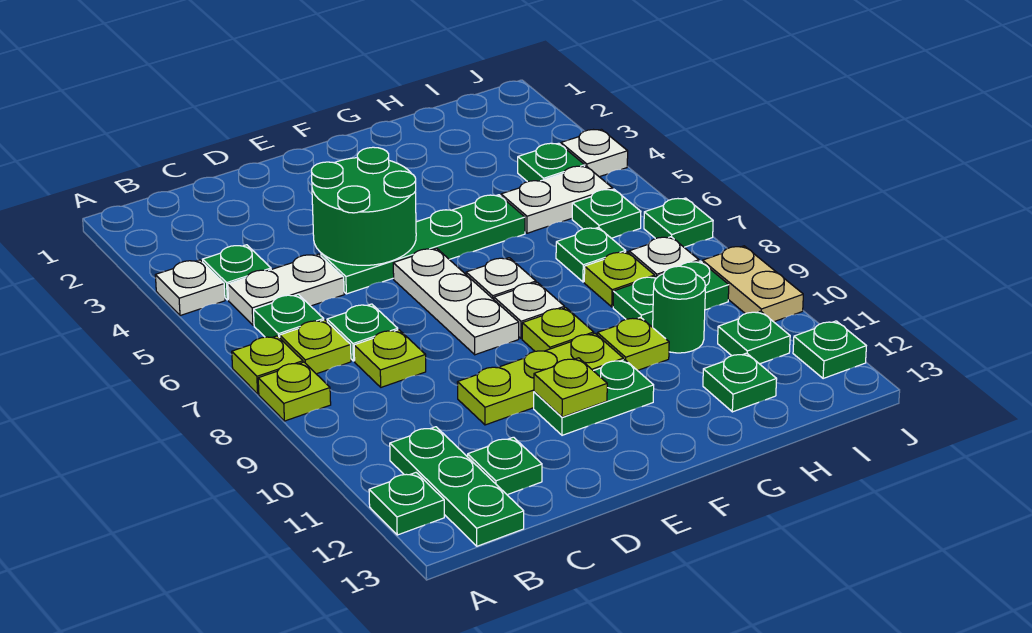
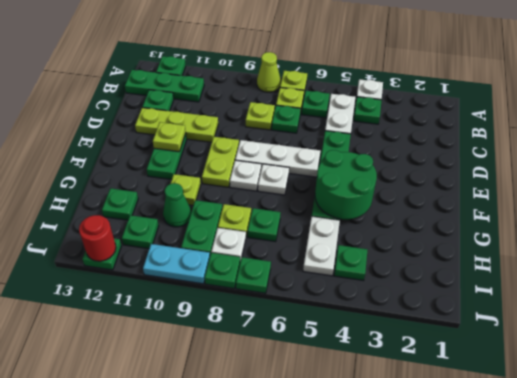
lime 1x1 plate [258,362,331,421] -> lime 1x1 cone [257,52,281,92]
green 2x2 round brick [312,147,416,265] -> green 2x2 round brick moved to [315,150,377,219]
lime 1x3 plate [457,333,623,425] -> lime 1x3 plate turned to [135,108,218,142]
lime 1x1 plate [522,308,594,351] -> lime 1x2 plate [202,137,239,187]
green 1x1 round brick [653,266,706,353] -> green 1x1 cone [163,183,191,227]
green 1x1 plate [572,189,641,238] -> green 1x1 plate moved to [205,253,240,288]
white 1x1 plate [561,129,628,177] -> none
tan 1x2 plate [702,246,803,322] -> cyan 1x2 plate [143,244,210,284]
none -> red 1x1 round brick [79,215,116,261]

